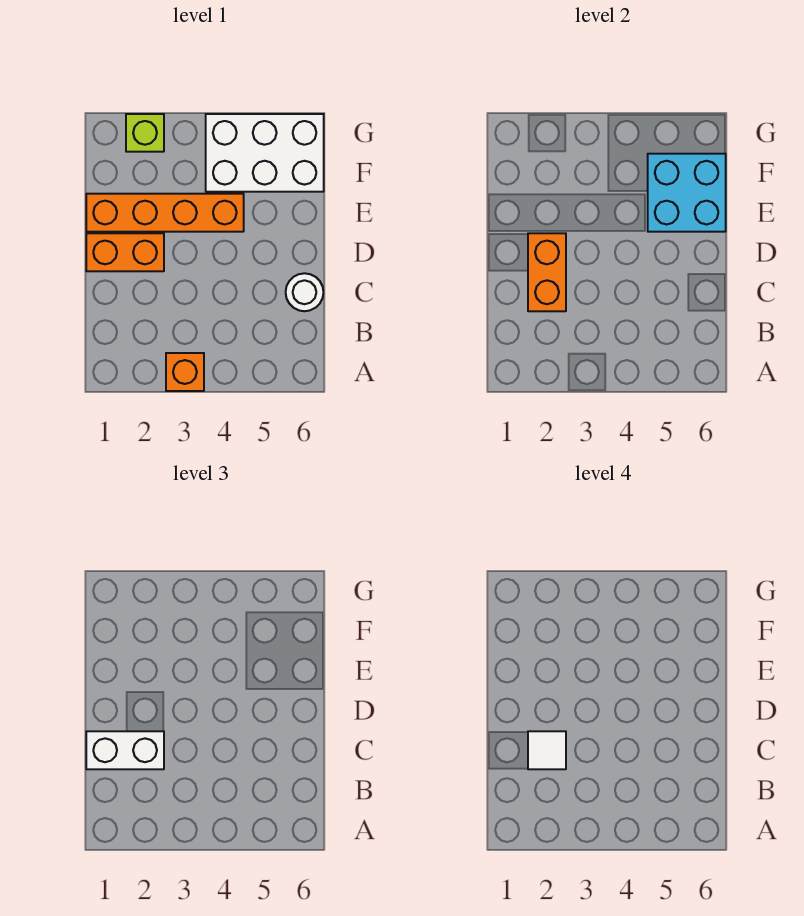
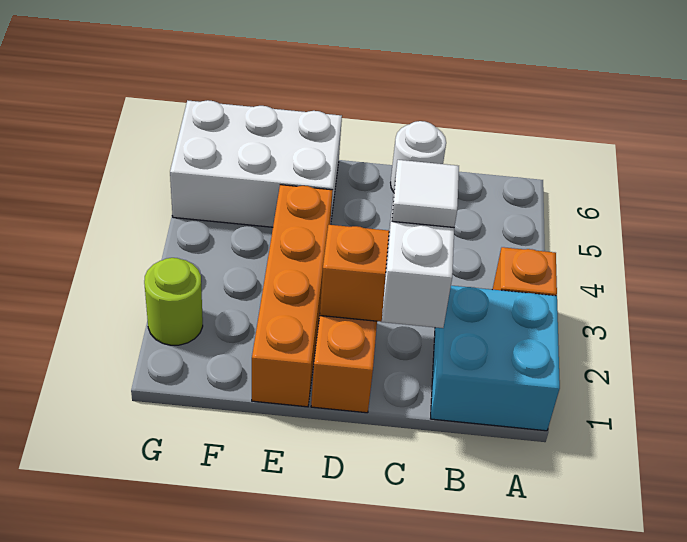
cyan 2x2 brick [648,154,726,232] -> cyan 2x2 brick moved to [431,286,560,431]
white 2x3 brick [206,114,324,192] -> white 2x3 brick turned to [170,100,342,227]
lime 1x1 brick [126,114,164,152] -> lime 1x1 round brick [144,258,203,345]

